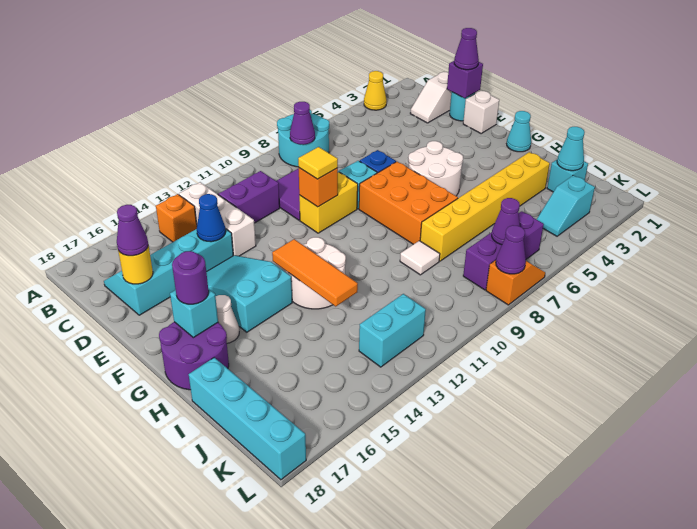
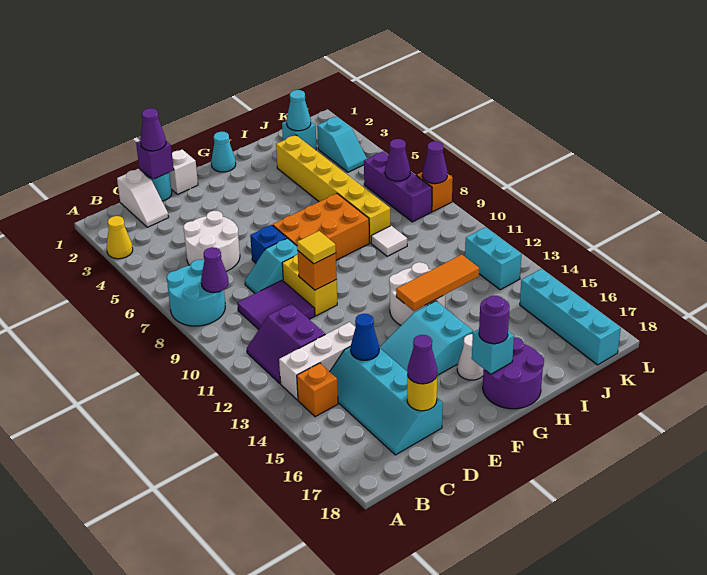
white 2x2 round brick [408,141,463,196] -> white 2x2 round brick moved to [183,211,240,271]
cyan 1x4 brick [189,358,306,480] -> cyan 1x4 brick turned to [520,269,621,365]

